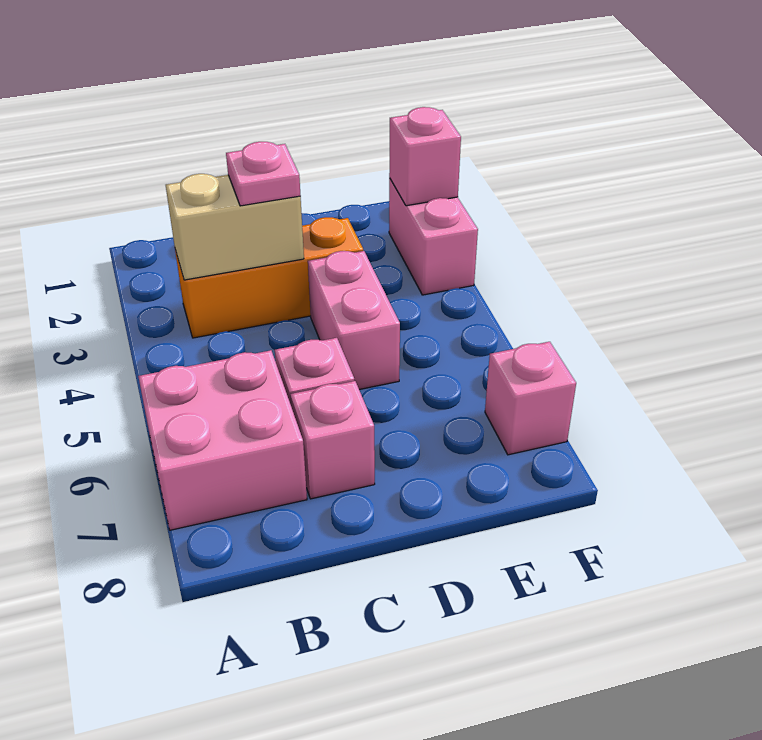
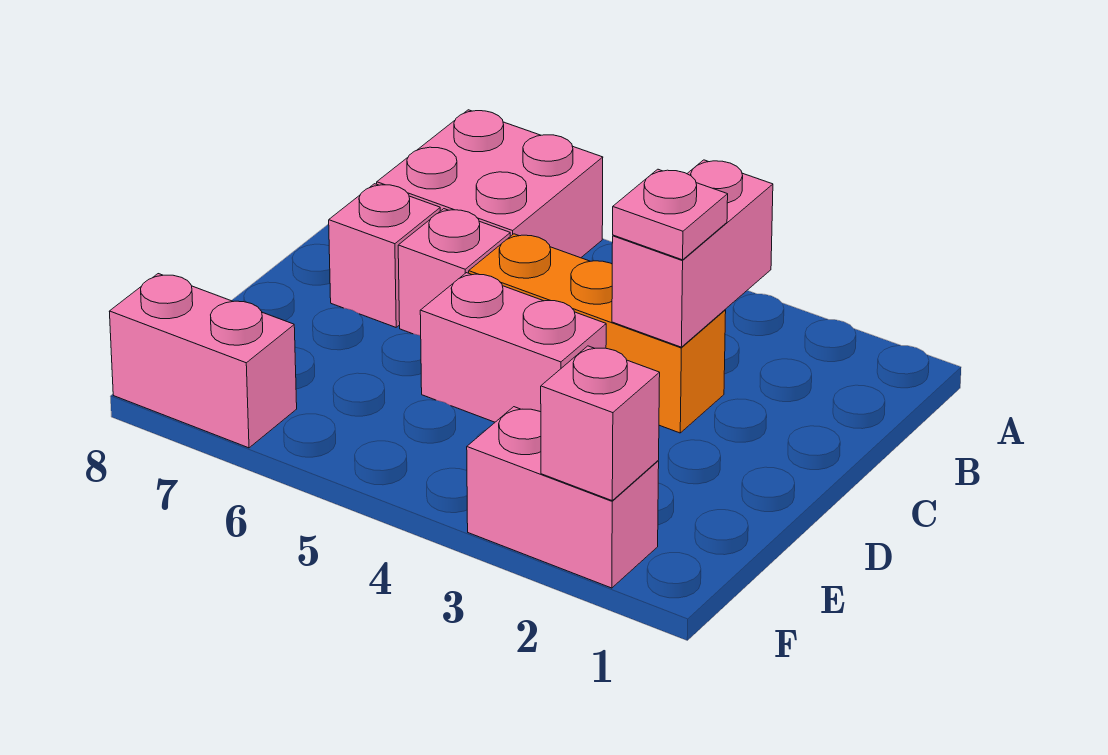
orange 1x3 brick [175,217,363,338] -> orange 1x3 brick turned to [469,234,726,433]
tan 1x2 brick [166,174,304,280] -> pink 1x2 brick [612,160,773,347]
pink 1x1 brick [485,342,576,455] -> pink 1x2 brick [109,274,297,448]

